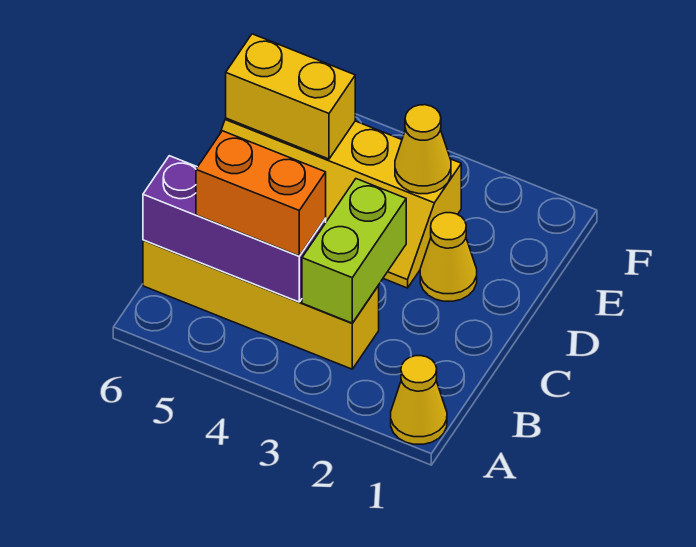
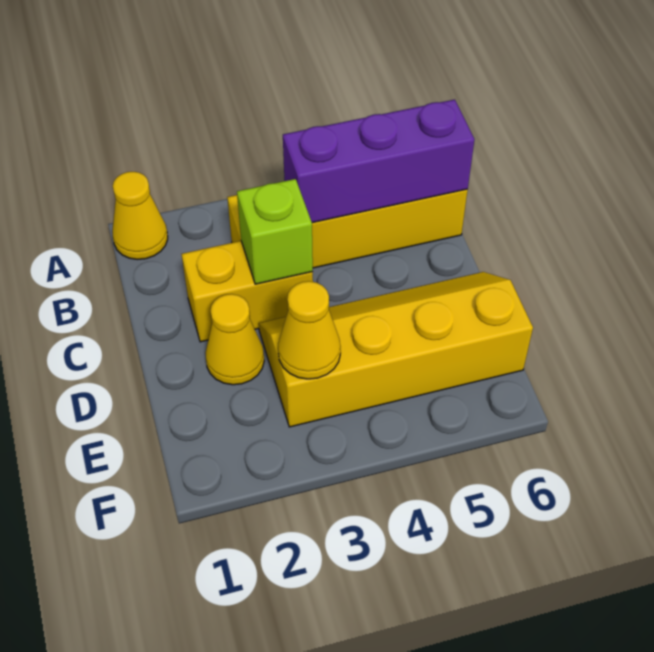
lime 1x2 brick [302,179,406,323] -> lime 1x1 brick [237,179,313,284]
orange 1x2 brick [196,131,326,256] -> none
yellow 1x2 brick [226,34,355,159] -> yellow 1x2 brick moved to [181,241,313,342]

